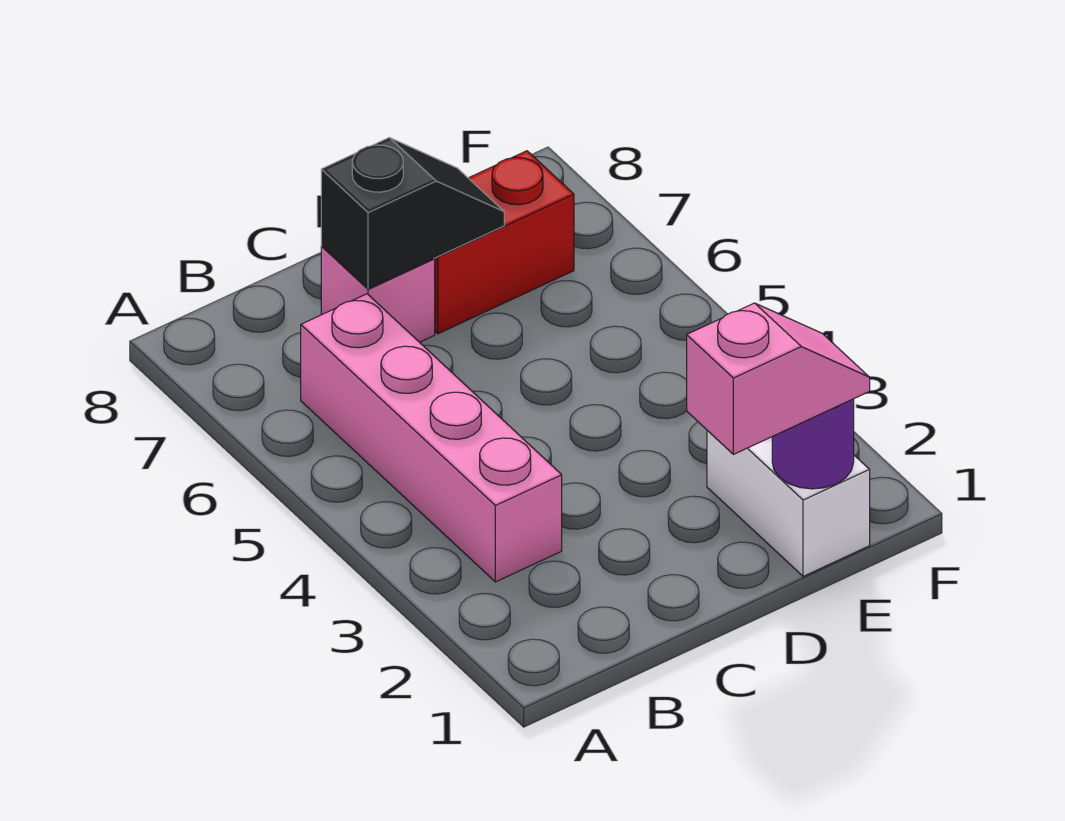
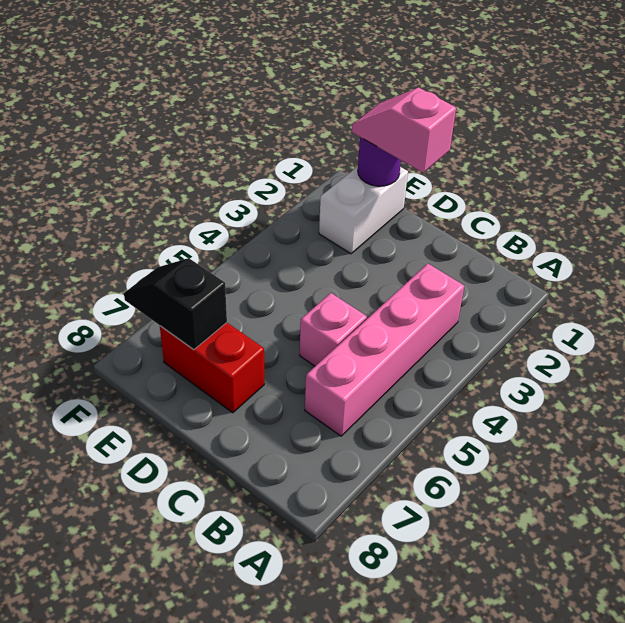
pink 1x1 brick [321,246,435,342] -> pink 1x1 brick moved to [300,293,367,366]
black 1x2 slope [321,138,504,289] -> black 1x2 slope moved to [124,258,227,350]

